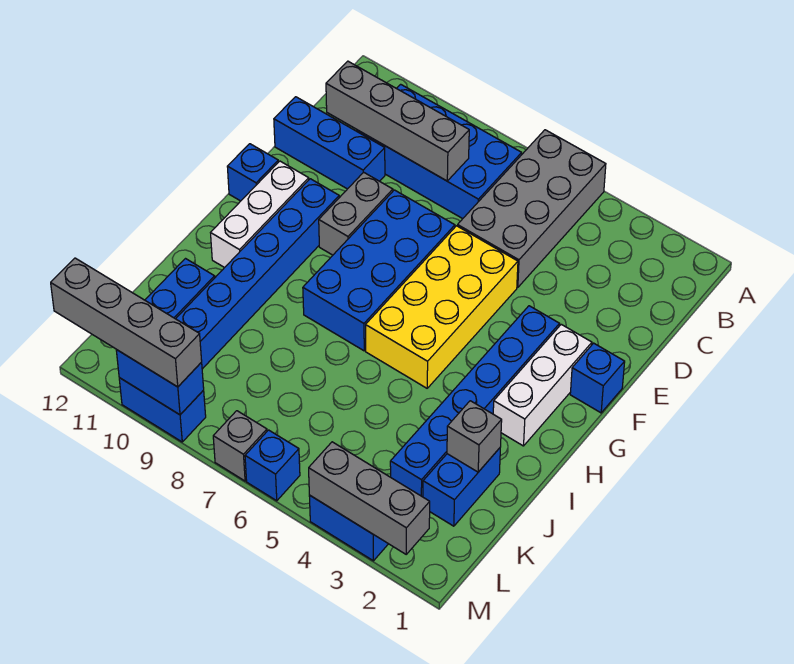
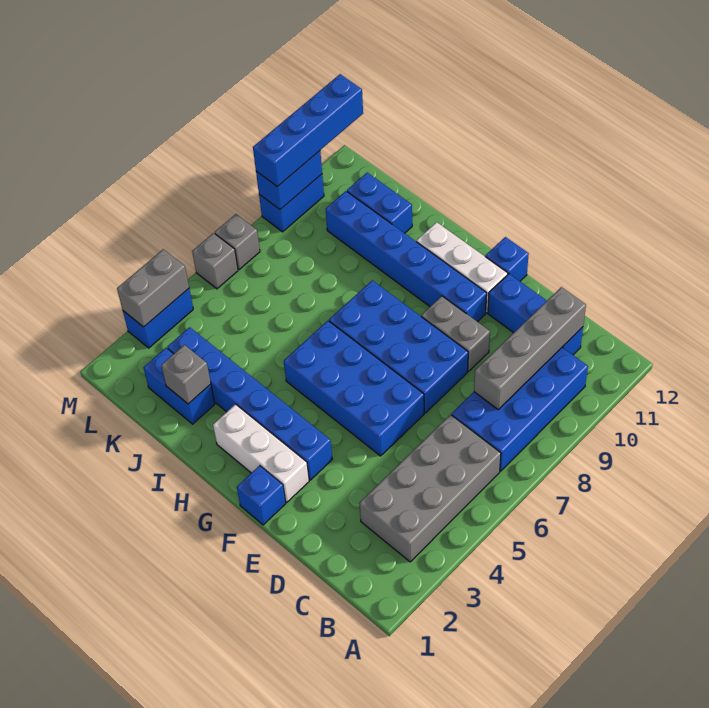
grey 2x4 brick [458,130,606,288] -> grey 2x4 brick turned to [359,415,501,562]
blue 1x3 brick [274,97,385,189] -> blue 1x3 brick turned to [488,274,583,355]
yellow 2x4 brick [366,226,518,388] -> blue 2x4 brick [284,321,424,456]
grey 1x3 brick [309,442,430,554] -> grey 1x2 brick [117,249,189,327]
blue 1x1 brick [245,430,300,501] -> grey 1x1 brick [192,233,238,289]
grey 1x4 brick [51,258,202,387] -> blue 1x4 brick [253,74,363,187]

